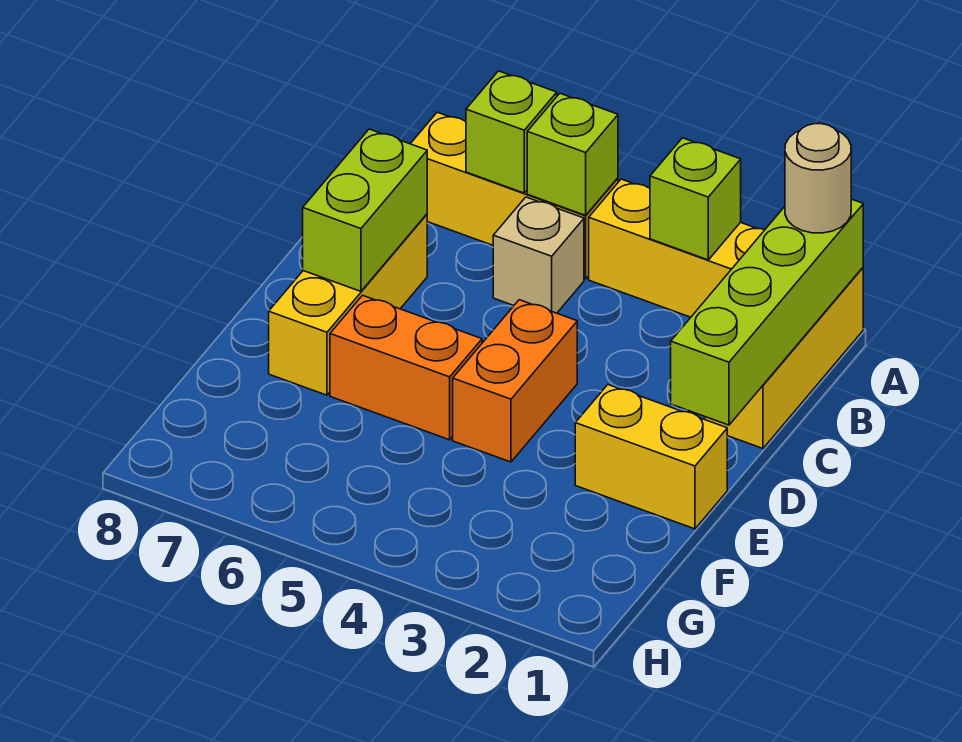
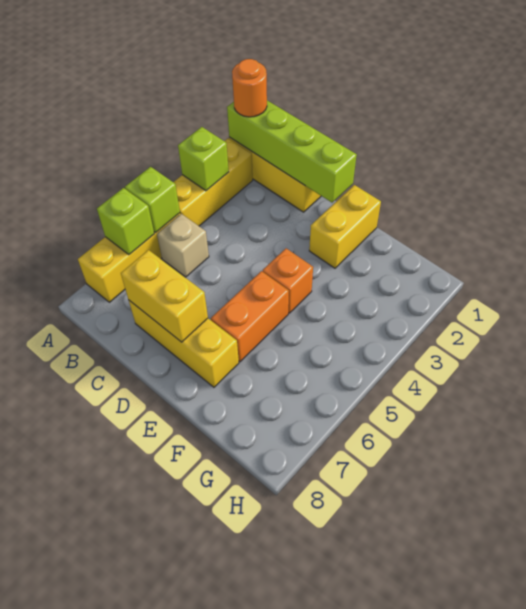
tan 1x1 round brick [785,124,851,233] -> orange 1x1 round brick [232,59,267,117]
lime 1x2 brick [303,129,427,291] -> yellow 1x2 brick [121,250,208,342]
orange 1x2 brick [453,300,577,462] -> orange 1x1 brick [263,248,313,313]

